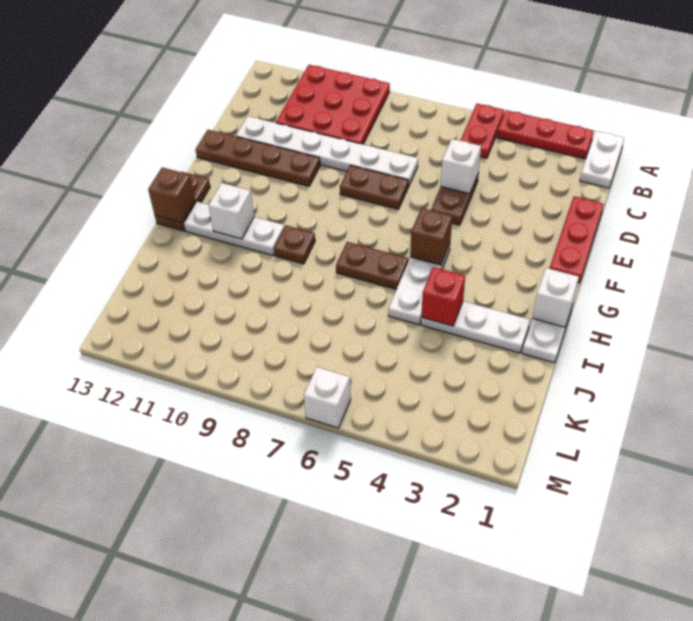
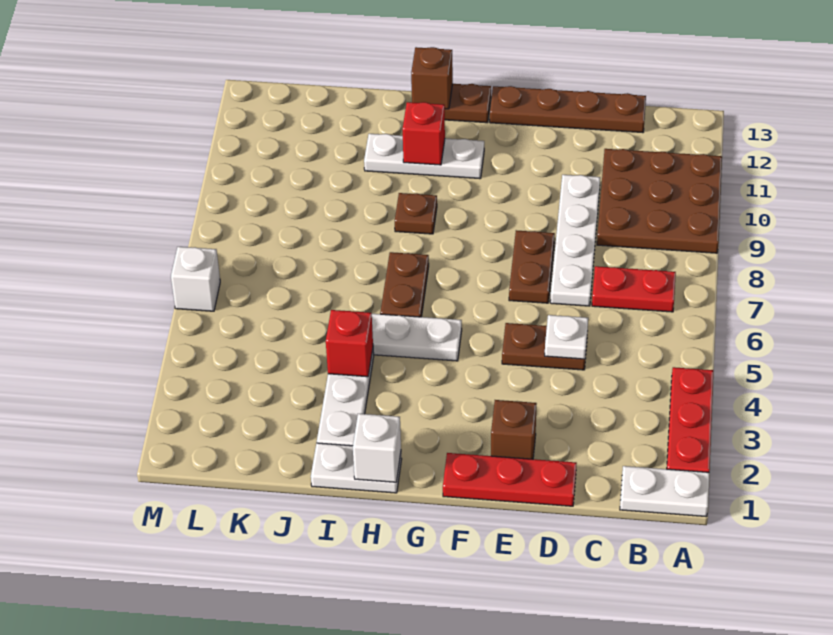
red 1x2 plate [461,104,504,158] -> red 1x2 plate moved to [592,266,676,312]
red 3x3 plate [276,65,390,144] -> brown 3x3 plate [597,149,722,253]
white 1x1 brick [441,139,481,194] -> white 1x1 plate [545,315,588,359]
white 1x6 plate [236,116,418,187] -> white 1x4 plate [550,175,600,306]
brown 1x4 plate [196,130,320,186] -> brown 1x4 plate turned to [490,86,646,133]
brown 1x1 brick [410,208,452,265] -> brown 1x1 brick moved to [491,400,537,459]
white 1x3 plate [184,202,285,255] -> white 1x3 plate turned to [364,134,484,179]
white 1x1 brick [209,183,254,239] -> red 1x1 brick [402,102,445,165]

